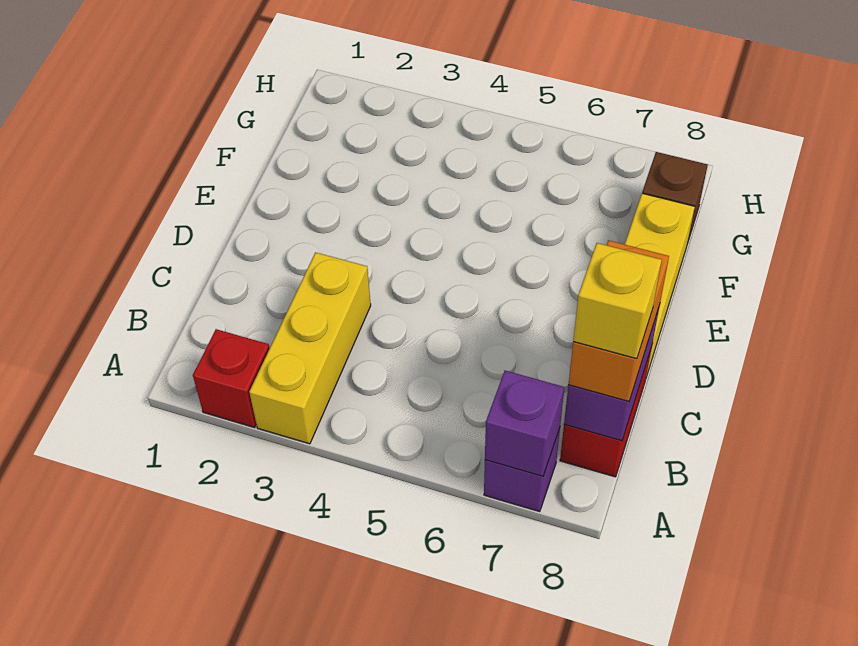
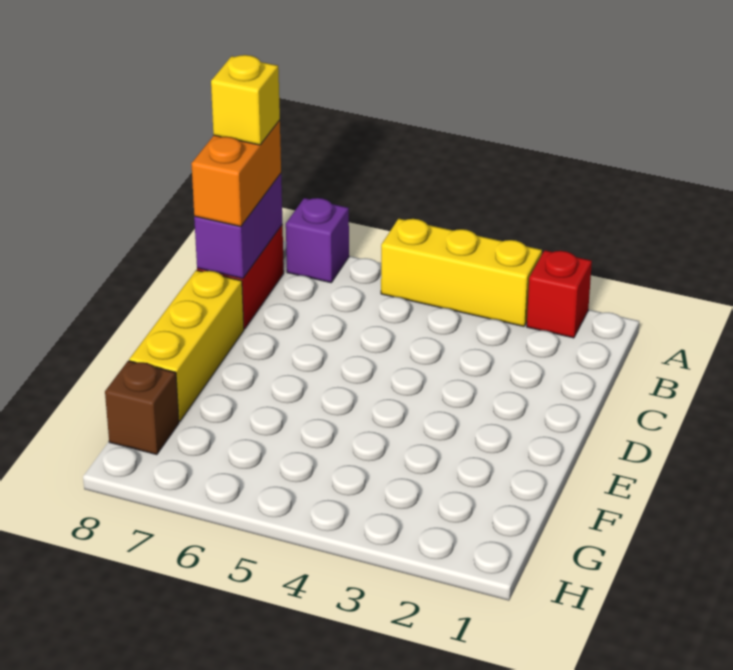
yellow 1x3 brick [249,252,371,444] -> yellow 1x3 brick turned to [381,219,542,326]
purple 1x1 brick [485,371,564,476] -> none

